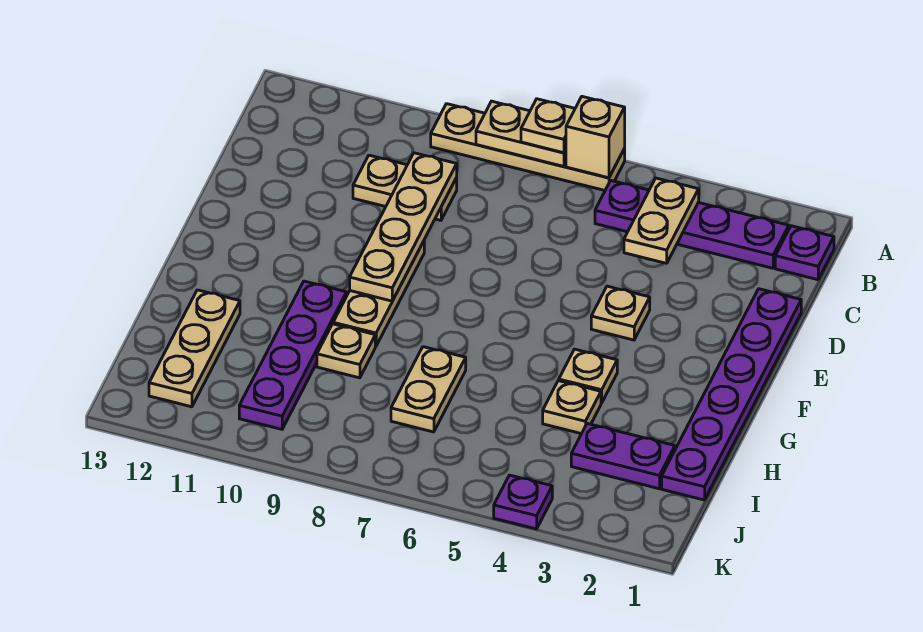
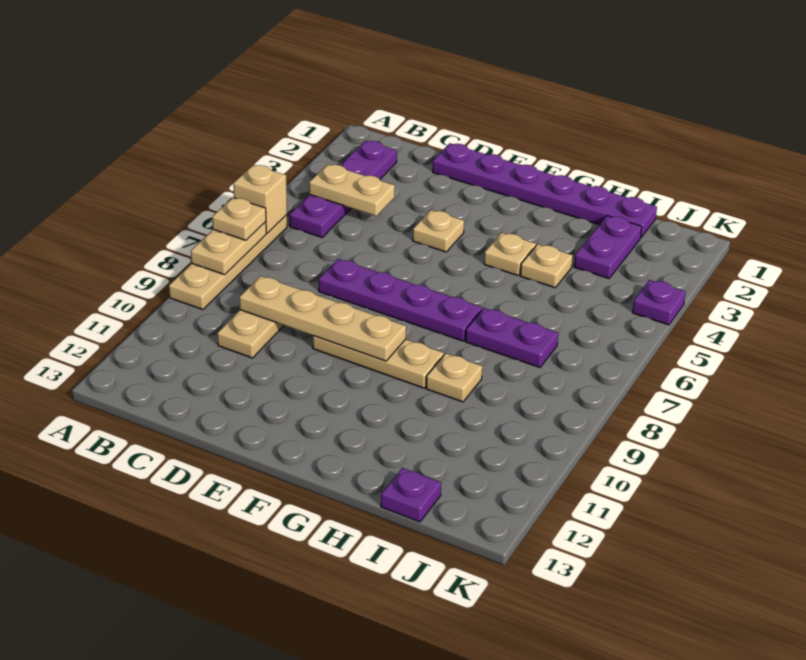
purple 1x1 plate [775,226,834,280] -> purple 1x1 plate moved to [381,468,441,522]
purple 1x4 plate [239,281,347,429] -> purple 1x4 plate moved to [319,259,482,341]
tan 1x2 plate [391,347,466,432] -> purple 1x2 plate [465,308,558,367]
tan 1x3 plate [149,290,240,407] -> none

